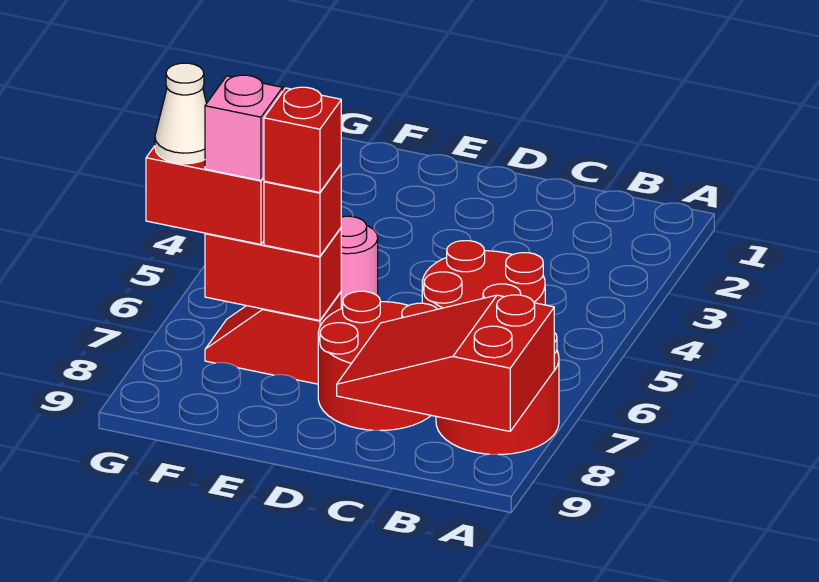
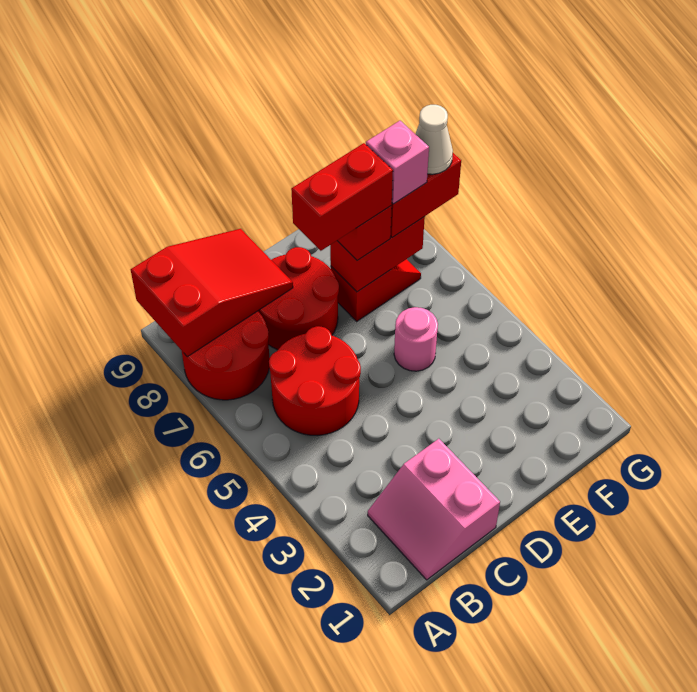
none -> pink 2x2 slope [368,439,500,580]
red 1x1 brick [264,87,341,193] -> red 1x2 brick [291,143,393,251]

